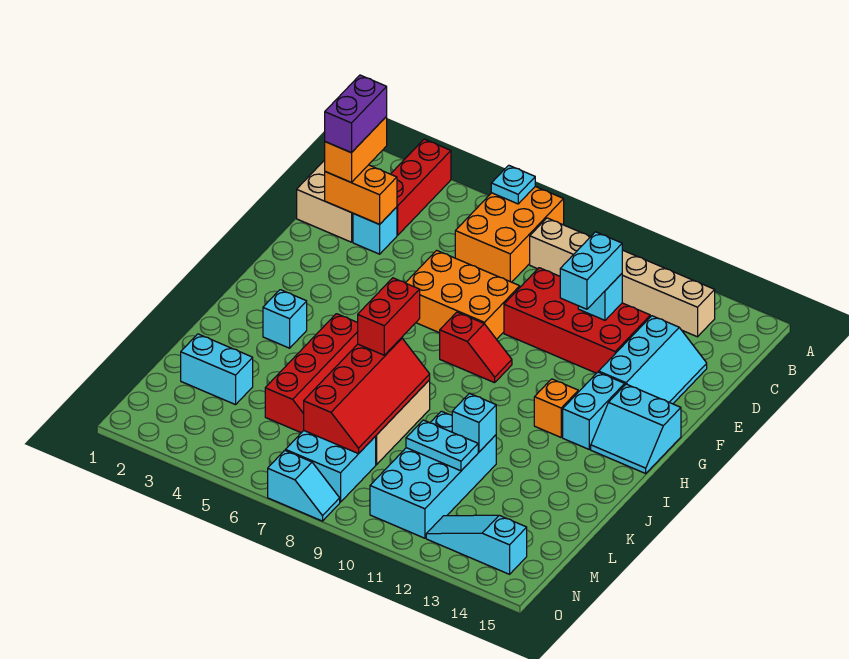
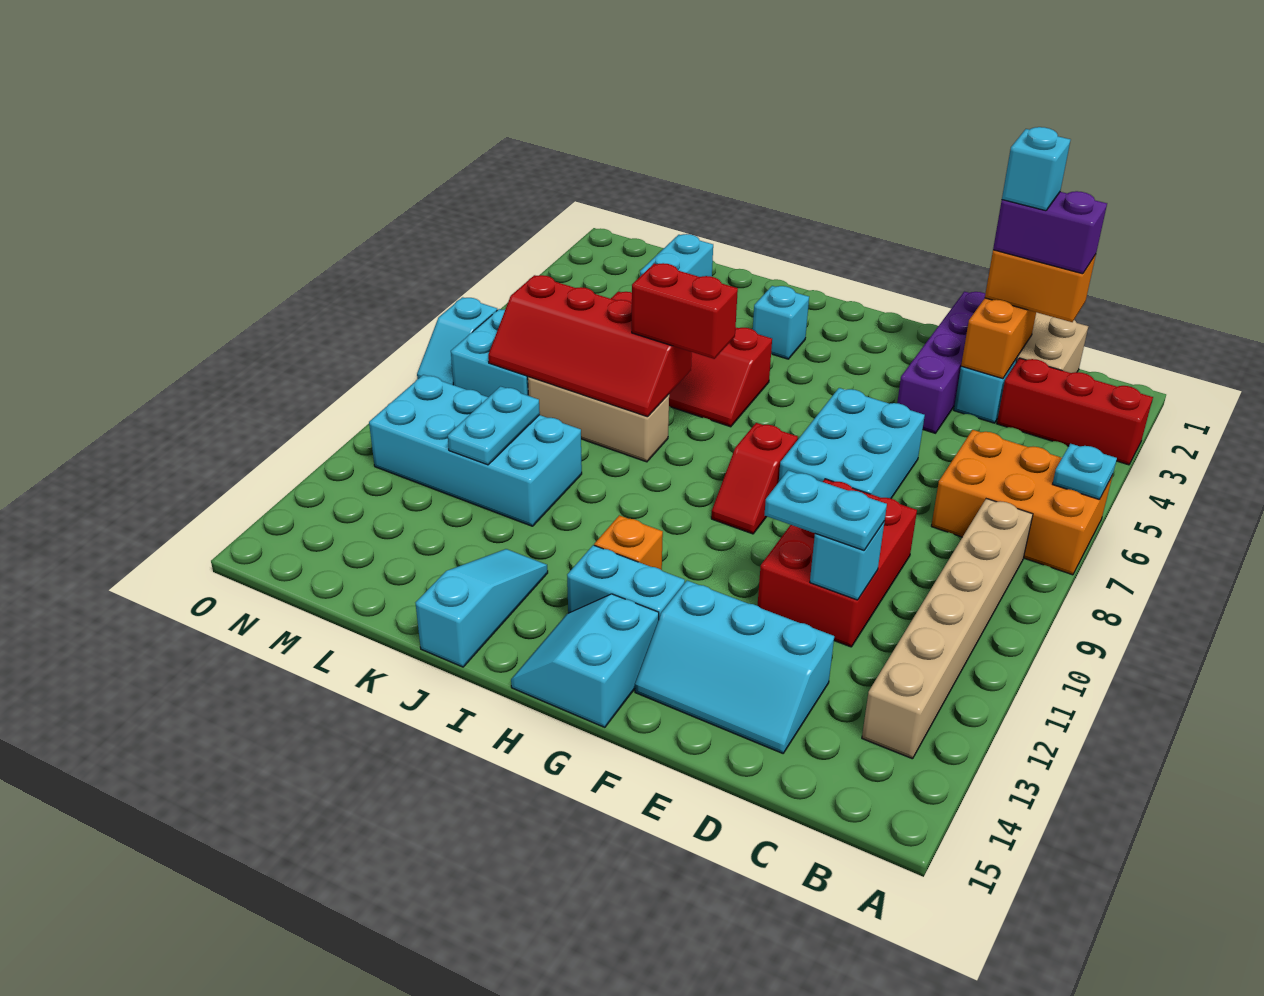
red 2x4 brick [504,268,650,373] -> red 2x3 brick [757,479,917,647]
cyan 1x2 brick [560,232,622,309] -> cyan 1x2 plate [765,470,887,550]
none -> purple 1x4 brick [897,292,985,433]
orange 2x3 brick [406,250,520,339] -> cyan 2x3 brick [779,388,925,498]
cyan 1x1 brick [452,393,496,452] -> cyan 1x1 brick moved to [1002,127,1070,211]
cyan 1x3 slope [426,515,527,574] -> cyan 1x3 slope moved to [416,549,548,667]

